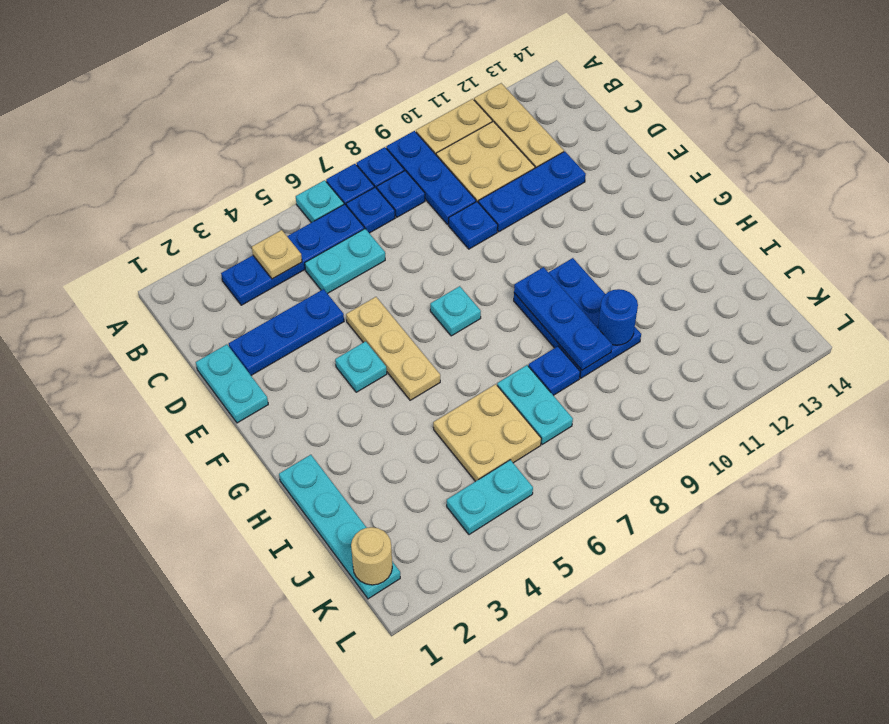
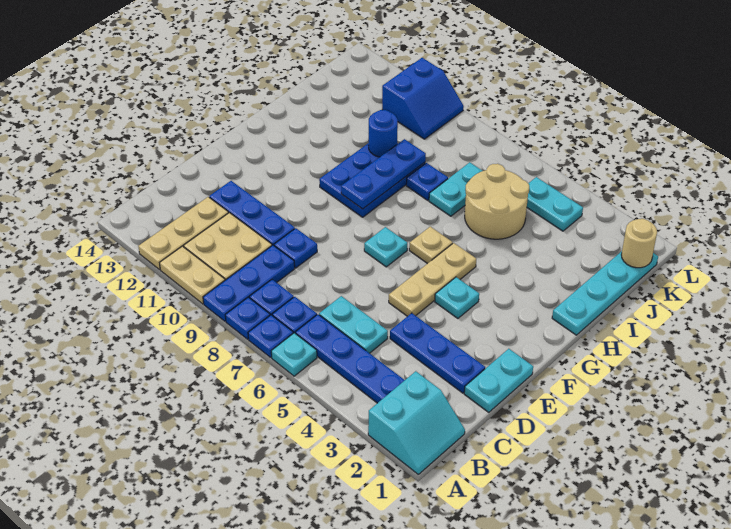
none -> cyan 2x2 slope [368,371,465,474]
tan 1x1 plate [252,230,302,279] -> tan 1x1 plate moved to [409,227,453,264]
tan 2x2 plate [433,384,541,482] -> tan 2x2 round brick [465,164,529,239]
none -> blue 2x2 slope [382,58,464,139]

